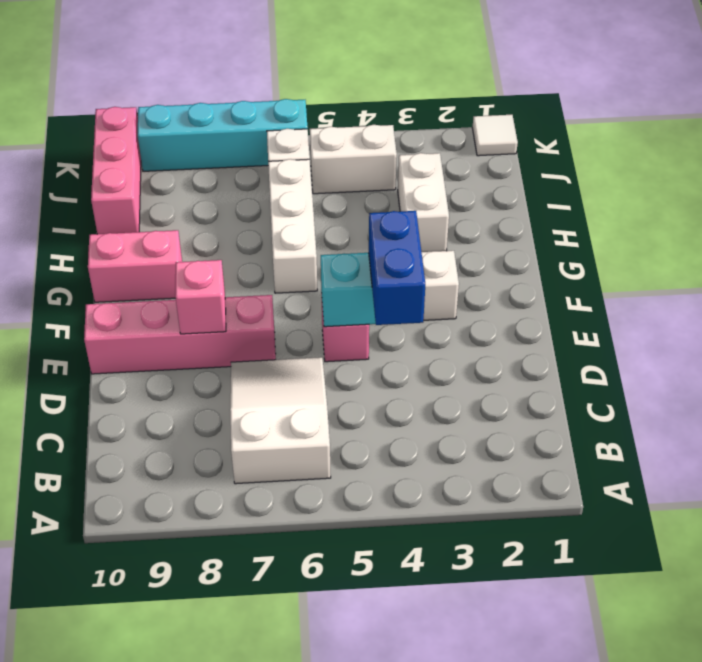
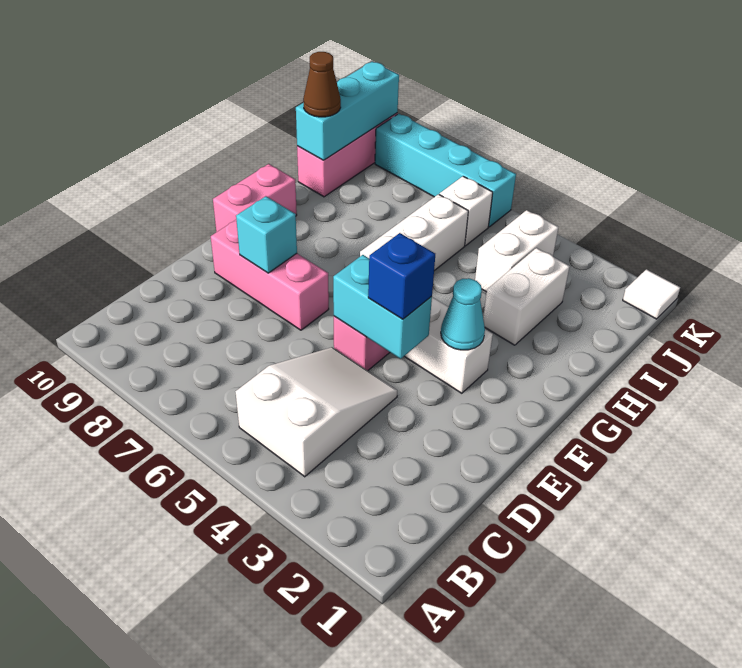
white 2x3 slope [230,357,331,484] -> white 2x3 slope moved to [236,347,397,477]
blue 1x2 brick [369,211,425,325] -> blue 1x1 brick [368,233,435,319]
pink 1x4 brick [84,295,276,374] -> pink 1x3 brick [211,220,329,330]
pink 1x1 brick [175,260,226,334] -> cyan 1x1 brick [236,196,297,273]
none -> cyan 1x1 cone [441,278,485,350]
pink 1x2 brick [88,230,182,302] -> pink 1x2 brick turned to [213,164,297,232]
none -> cyan 1x3 brick [296,62,399,160]
none -> brown 1x1 cone [303,52,341,117]
white 1x2 brick [310,125,397,194] -> white 1x2 brick turned to [475,210,559,292]

